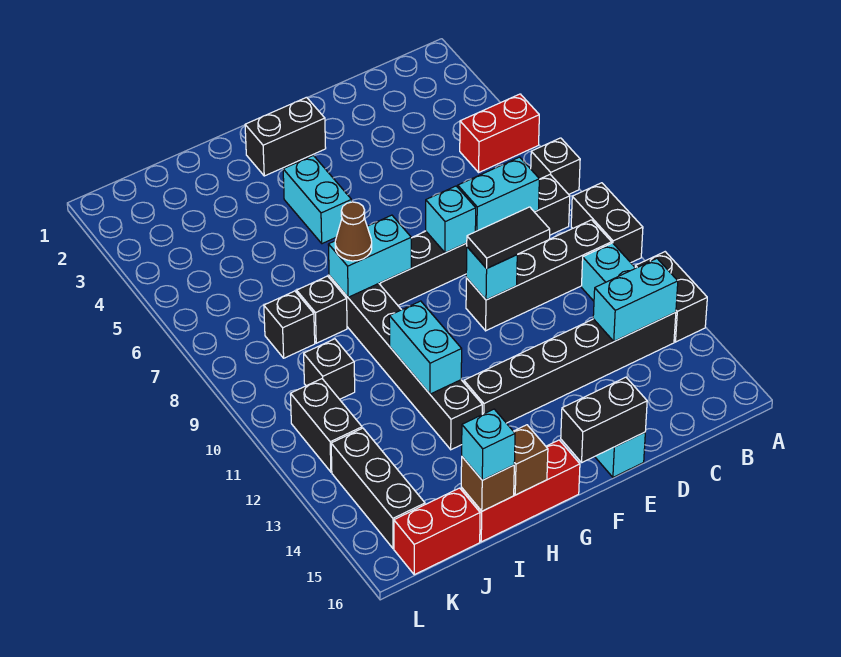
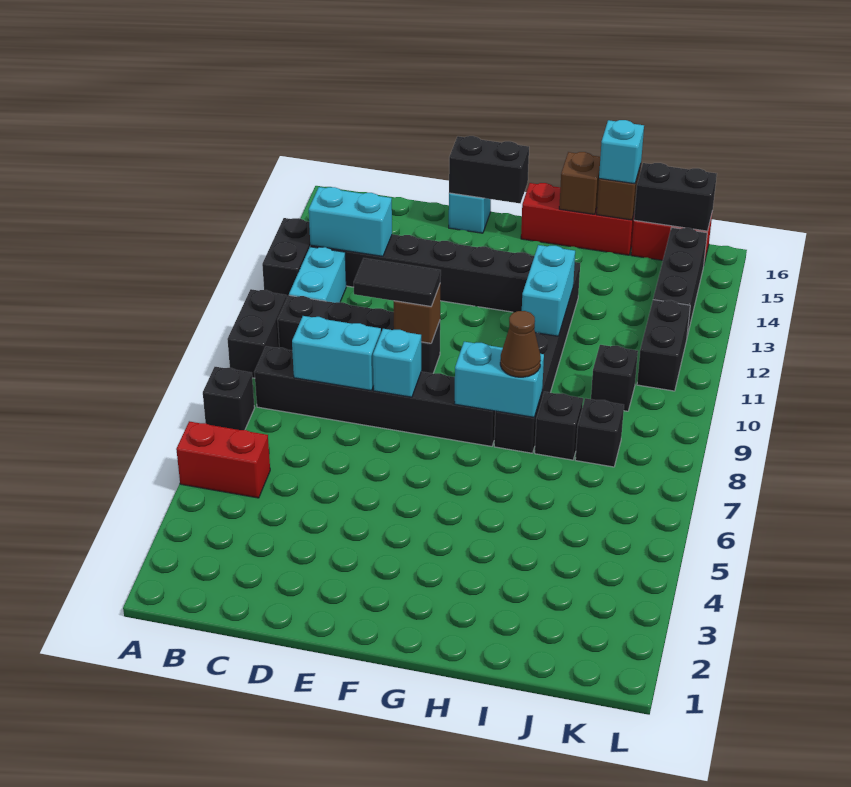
cyan 1x1 brick [466,247,517,300] -> brown 1x1 brick [394,285,440,343]
black 1x2 brick [245,97,326,176] -> black 1x2 brick moved to [634,163,717,231]
cyan 1x2 brick [283,155,352,244] -> none

